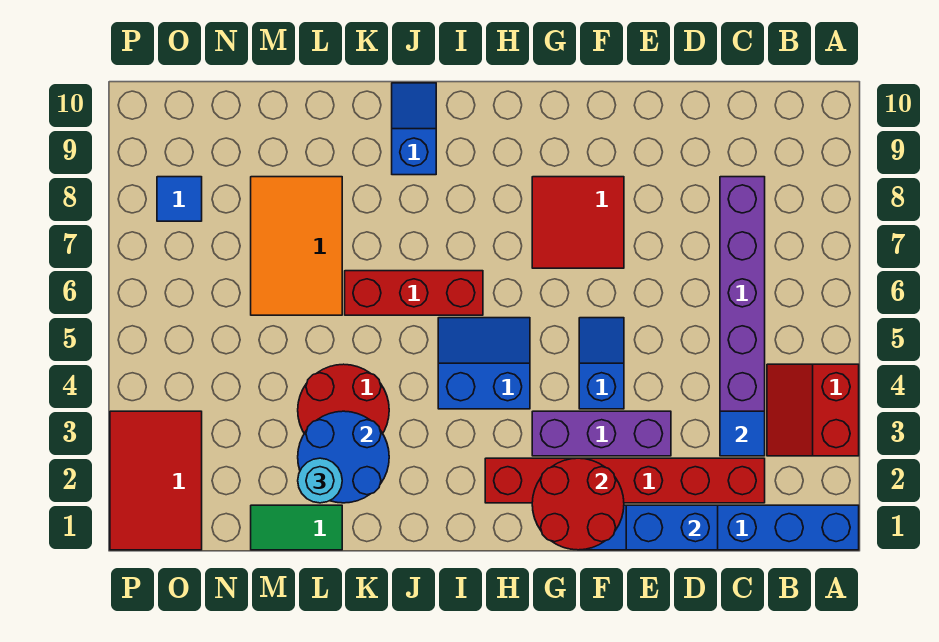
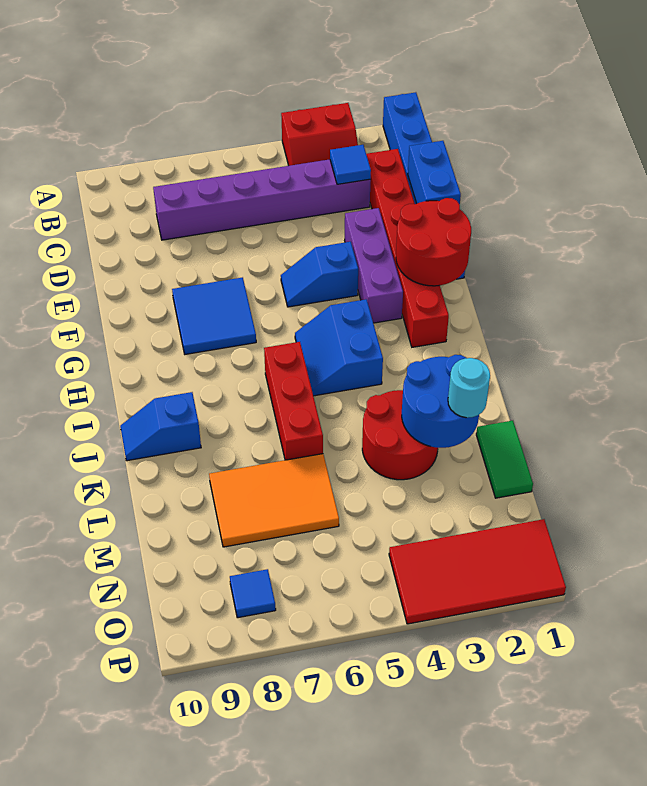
red 2x2 tile [532,177,624,268] -> blue 2x2 tile [172,277,256,354]
red 2x3 tile [110,411,202,550] -> red 2x4 tile [389,519,566,624]

